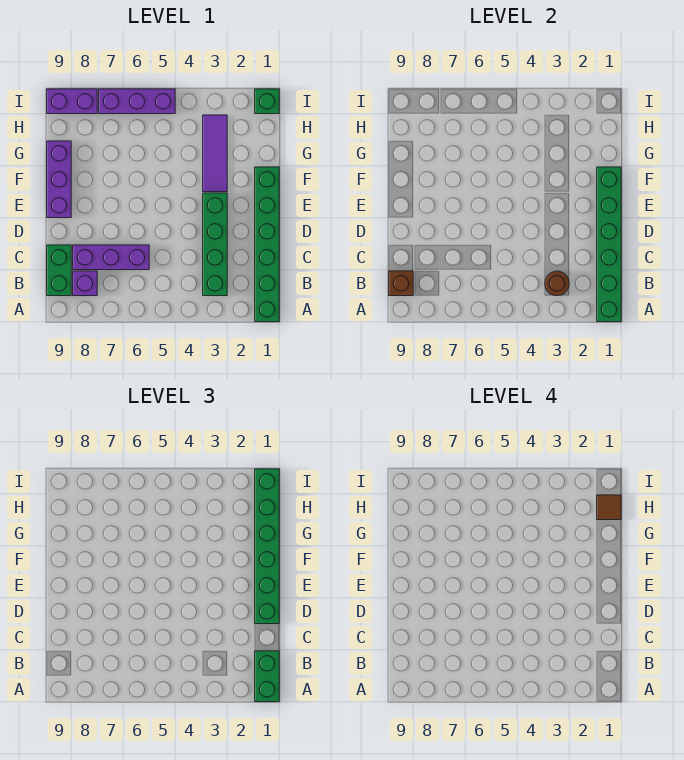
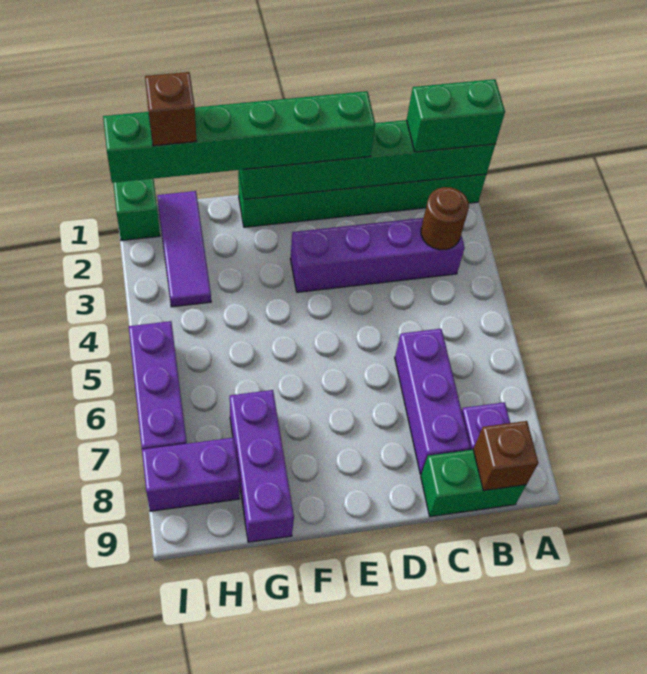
green 1x4 brick [203,193,227,296] -> purple 1x4 brick [291,218,465,292]
purple 1x3 brick [47,141,71,218] -> purple 1x3 brick turned to [230,390,294,542]
purple 1x3 tile [203,115,227,192] -> purple 1x3 tile turned to [157,191,211,307]
brown 1x1 tile [597,495,621,520] -> brown 1x1 brick [145,72,196,146]
purple 1x2 brick [47,89,97,114] -> purple 1x2 brick turned to [142,438,240,511]

